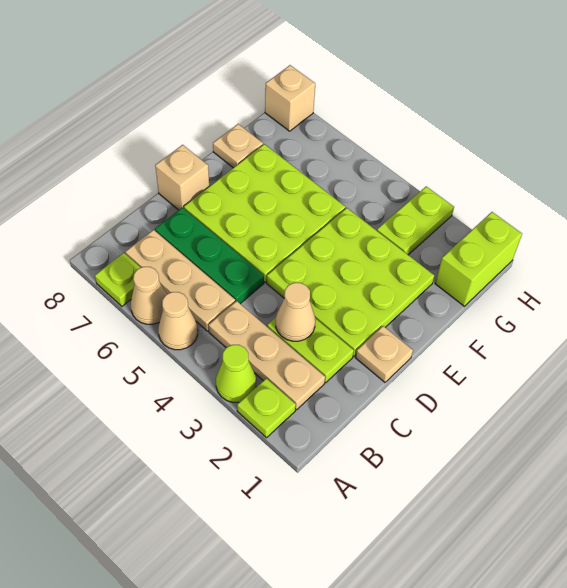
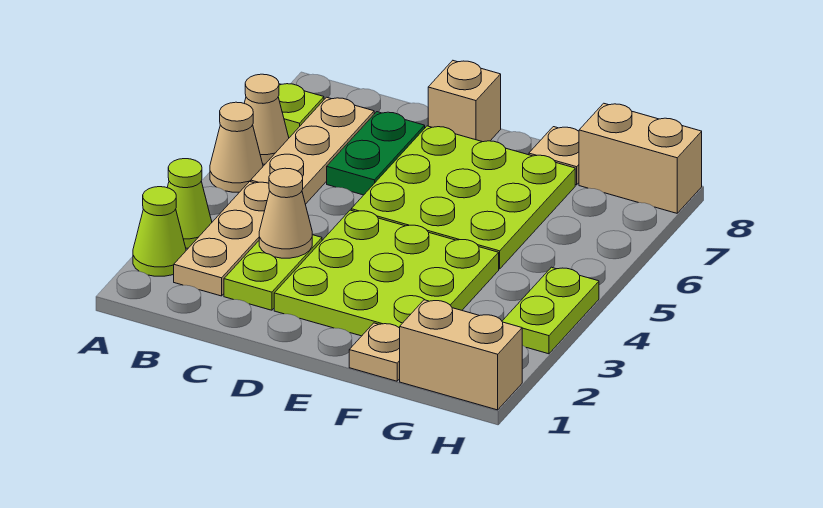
lime 1x1 plate [237,378,296,438] -> lime 1x1 cone [133,187,186,276]
green 1x3 plate [155,207,264,304] -> green 1x2 plate [327,112,425,195]
tan 1x1 plate [355,326,413,382] -> tan 1x1 plate moved to [349,323,400,381]
lime 1x2 brick [435,212,522,306] -> tan 1x2 brick [400,300,522,410]
lime 1x2 plate [377,186,454,255] -> lime 1x2 plate turned to [502,267,599,354]
tan 1x1 brick [265,65,315,131] -> tan 1x2 brick [579,103,702,213]

